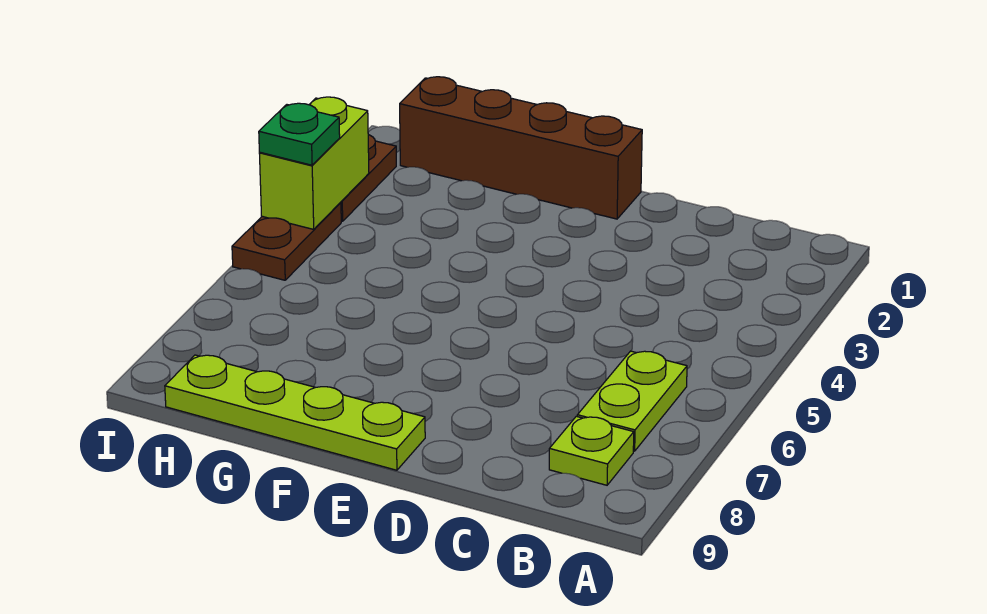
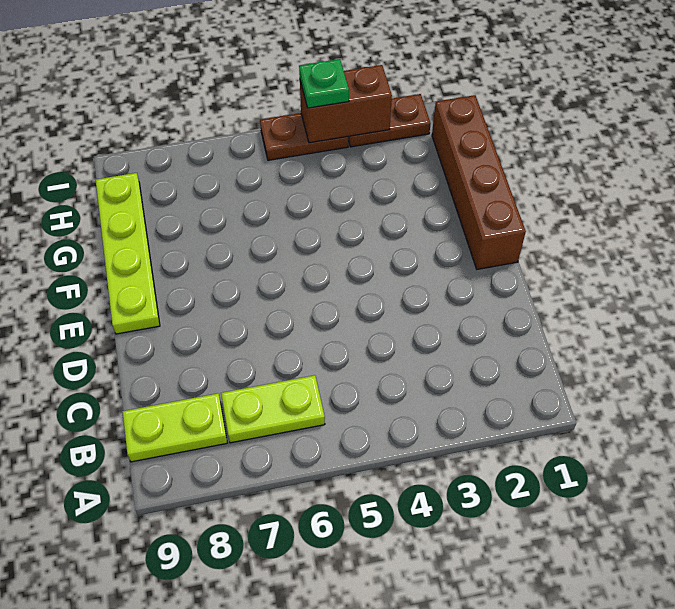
lime 1x1 plate [549,416,634,485] -> lime 1x2 plate [122,393,227,462]
lime 1x2 brick [259,97,369,229] -> brown 1x2 brick [300,65,392,143]

